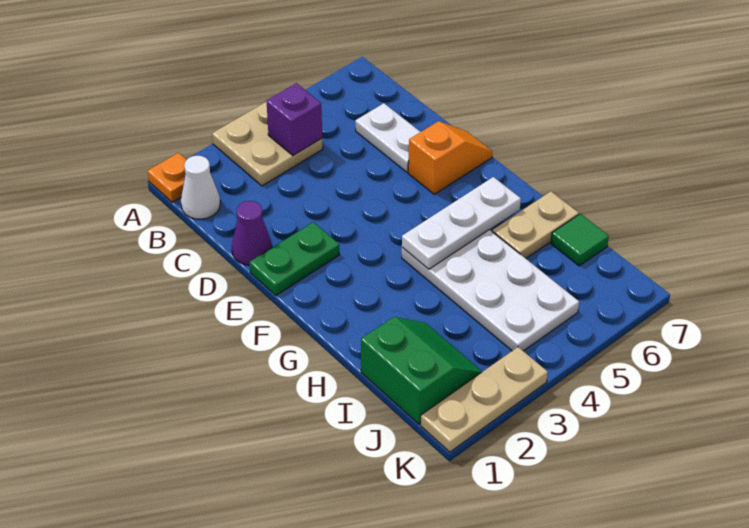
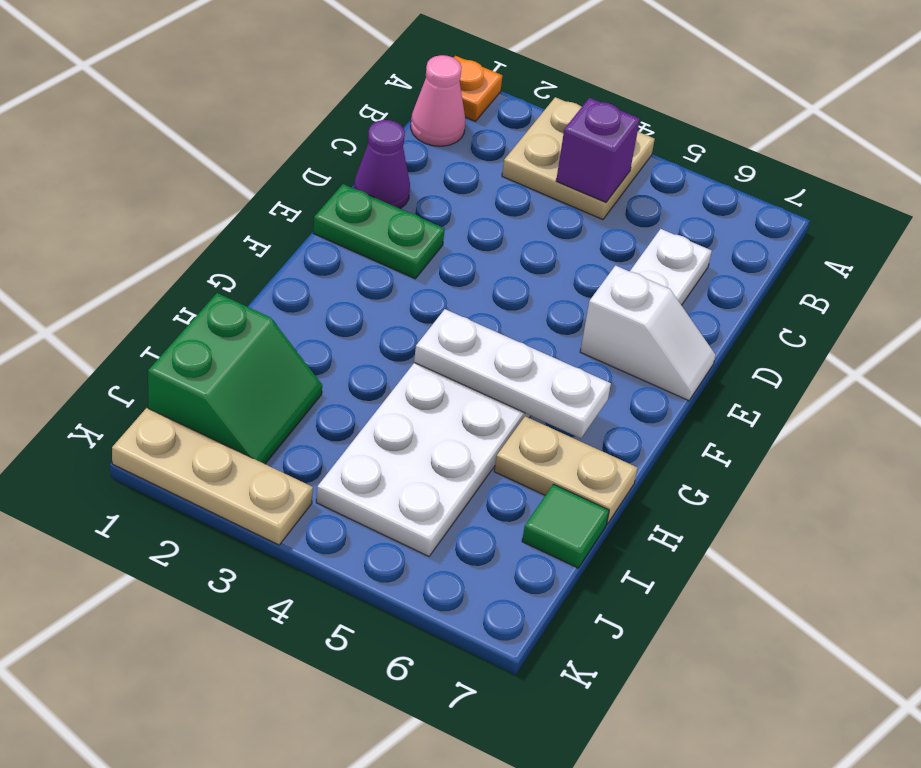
white 1x1 cone [181,156,220,219] -> pink 1x1 cone [411,55,465,146]
orange 1x2 slope [408,121,492,194] -> white 1x2 slope [580,266,715,401]

